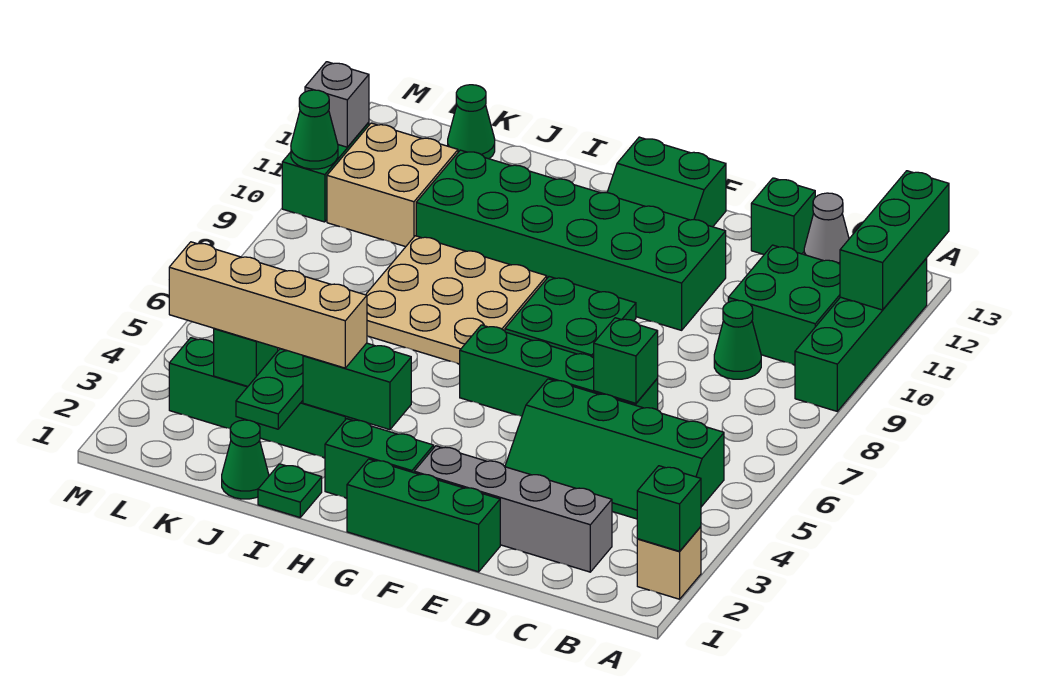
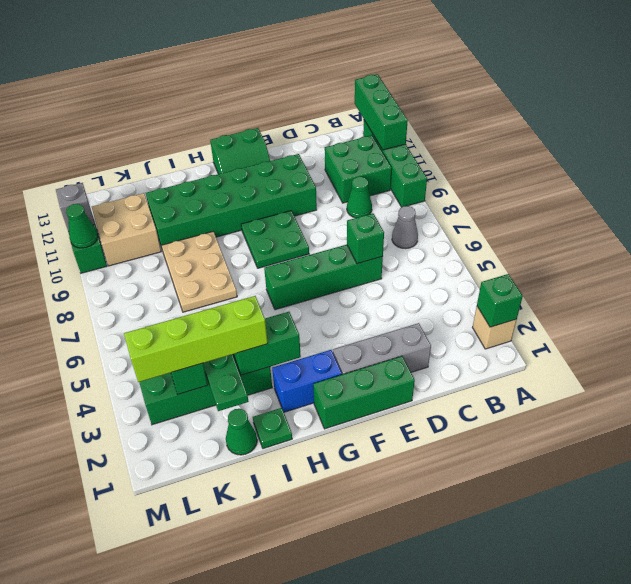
green 2x4 slope [505,379,724,519] -> none
grey 1x4 brick [414,446,612,572] -> grey 1x3 brick [333,323,431,374]
grey 1x1 cone [804,193,849,264] -> grey 1x1 cone moved to [392,206,418,249]
green 1x1 brick [751,178,815,255] -> none
green 1x2 brick [325,419,434,498] -> blue 1x2 brick [272,350,342,412]
tan 3x3 plate [366,236,547,364] -> tan 2x3 plate [161,231,237,312]
tan 1x4 brick [169,242,367,368] -> lime 1x4 brick [124,296,268,382]
green 1x1 cone [448,85,495,159] -> none

